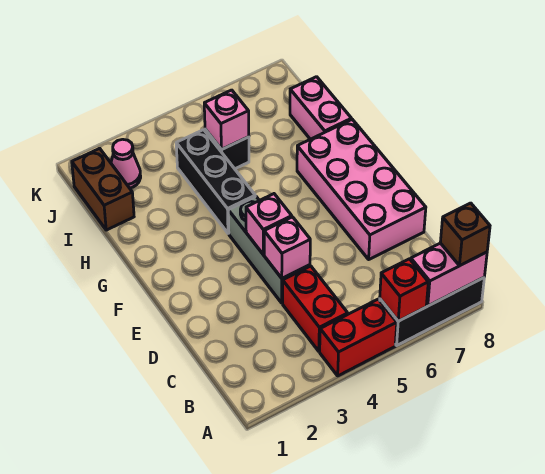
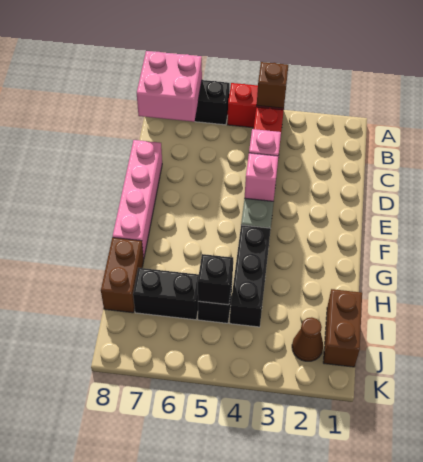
red 1x1 brick [380,259,428,321] -> none
pink 1x2 brick [411,243,487,306] -> pink 2x2 brick [137,51,202,122]
brown 1x1 brick [440,203,490,266] -> brown 1x1 brick moved to [257,62,288,109]
pink 2x4 brick [297,119,426,259] -> pink 1x4 brick [113,140,162,258]
pink 1x2 brick [290,77,352,139] -> brown 1x2 brick [101,238,144,313]
pink 1x1 brick [204,90,249,150] -> black 1x1 brick [198,254,233,305]
none -> black 1x2 brick [133,268,199,320]
pink 1x1 cone [111,139,141,188] -> brown 1x1 cone [292,317,323,361]

